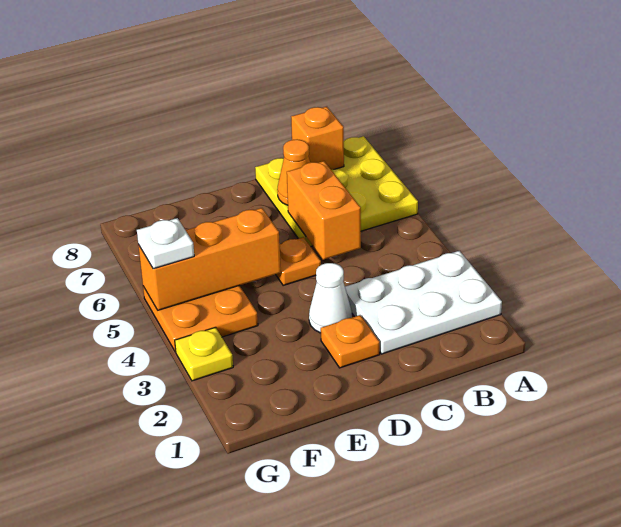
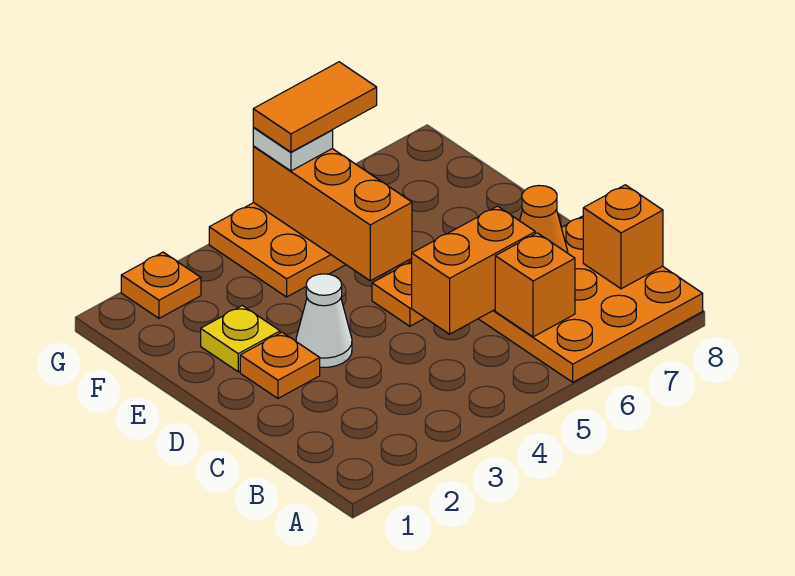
white 2x3 plate [345,251,502,354] -> none
yellow 3x3 plate [255,136,418,246] -> orange 3x3 plate [479,216,703,382]
none -> orange 1x1 brick [495,233,575,337]
none -> orange 1x1 plate [121,252,201,318]
yellow 1x1 plate [175,327,233,381] -> yellow 1x1 plate moved to [201,306,280,372]
none -> orange 1x2 tile [253,62,377,152]

